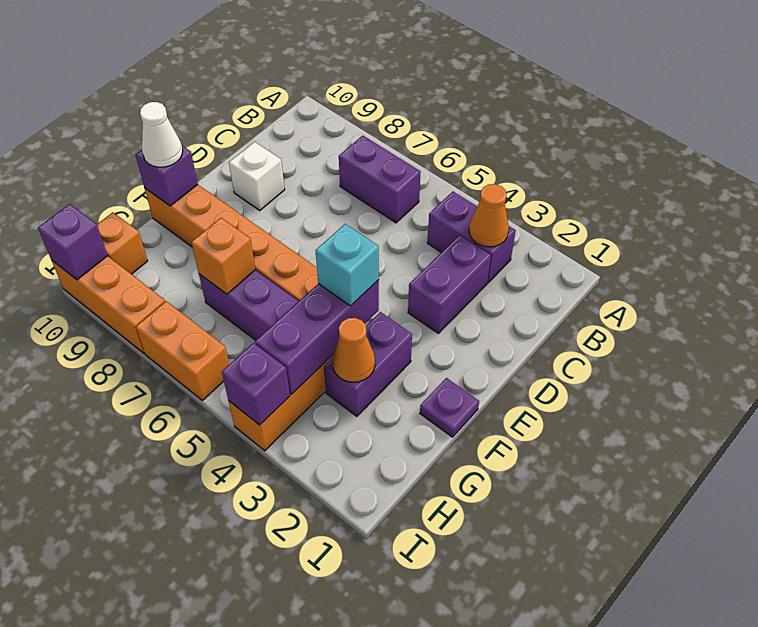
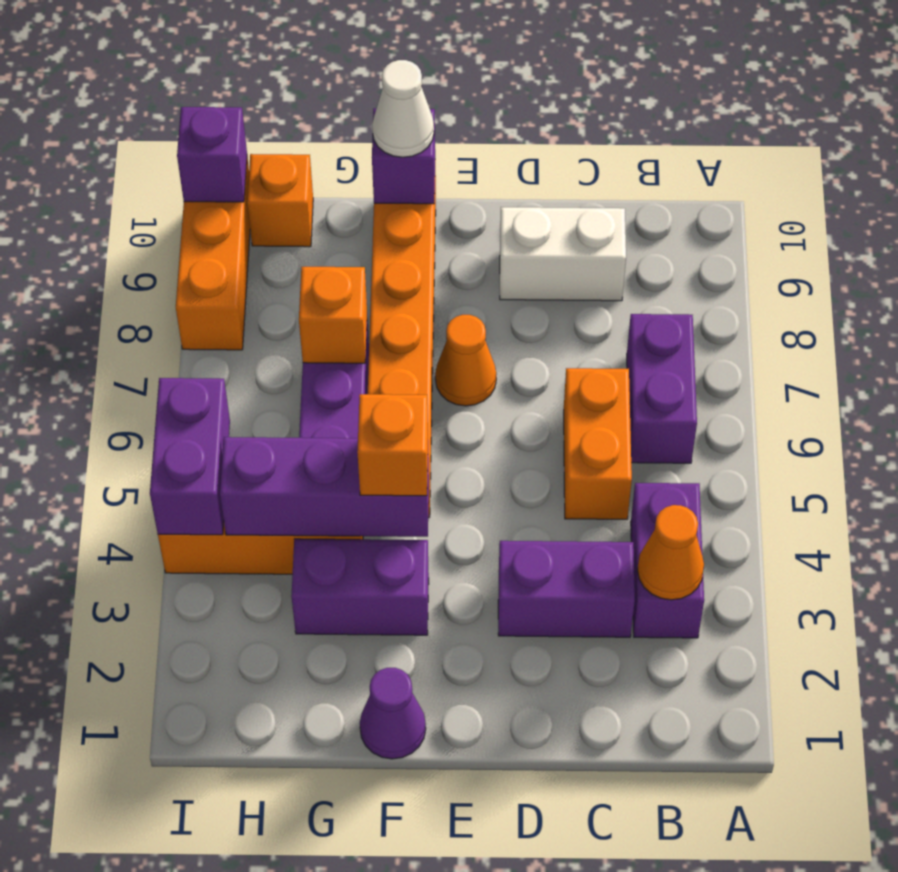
white 1x1 brick [229,142,285,210] -> white 1x2 brick [500,207,626,301]
purple 1x1 plate [420,378,479,437] -> purple 1x1 cone [360,668,426,759]
cyan 1x1 brick [316,224,379,306] -> orange 1x1 brick [357,394,428,496]
orange 1x1 cone [332,318,375,382] -> orange 1x1 cone moved to [435,315,496,406]
purple 1x1 brick [222,343,290,425] -> purple 1x2 brick [150,378,230,535]
orange 1x2 brick [136,301,229,400] -> orange 1x2 brick moved to [564,368,632,519]

